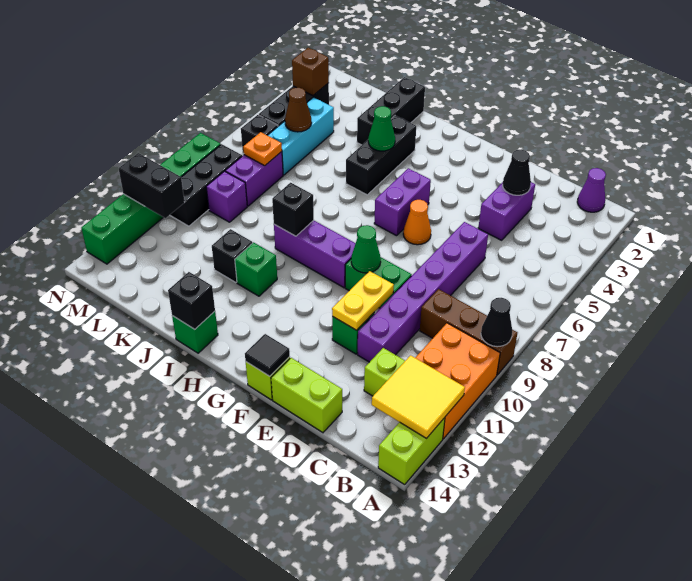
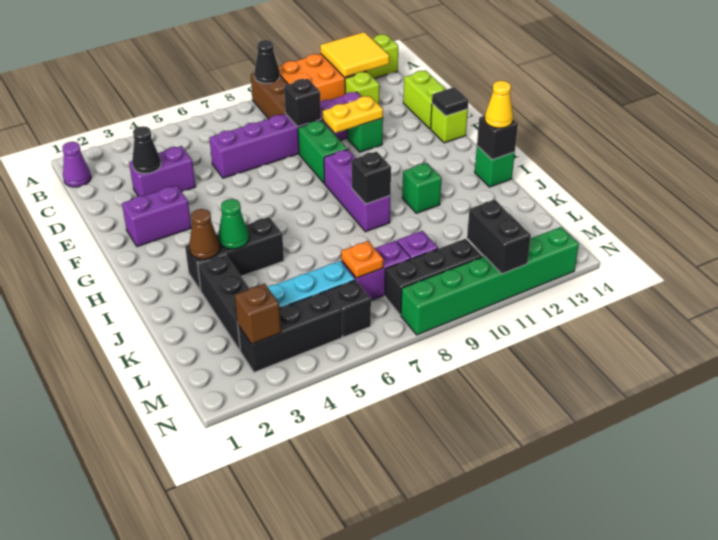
orange 1x1 cone [403,200,431,245] -> none
green 1x1 cone [351,225,381,273] -> none
purple 1x2 brick [374,168,431,236] -> purple 1x2 brick moved to [122,185,191,247]
none -> yellow 1x1 cone [485,81,513,128]
black 1x3 brick [357,77,425,145] -> black 1x3 brick turned to [198,255,250,350]
black 1x1 brick [212,229,253,283] -> black 1x1 brick moved to [284,79,321,127]
brown 1x1 cone [285,87,312,132] -> brown 1x1 cone moved to [189,209,220,259]

